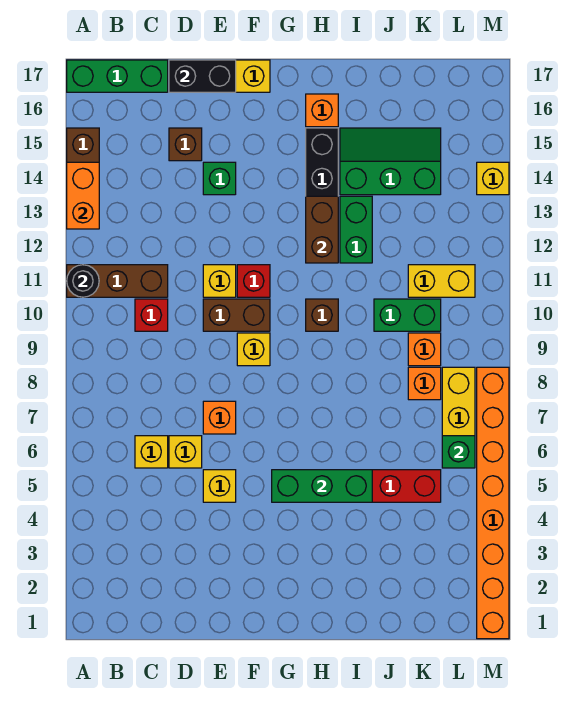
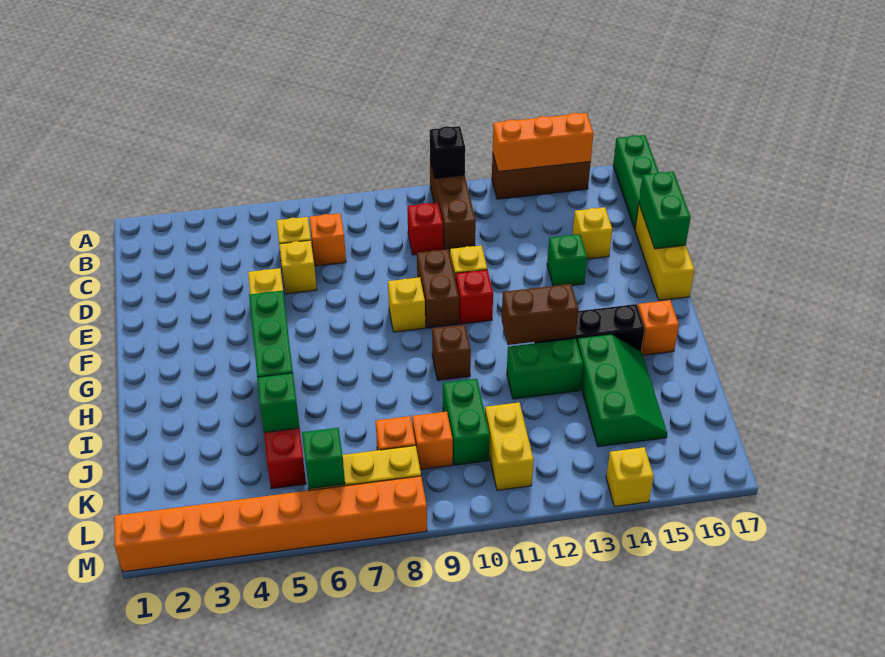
black 1x1 round brick [67,265,99,297] -> black 1x1 brick [430,126,465,178]
orange 1x2 brick [67,162,99,229] -> orange 1x3 brick [493,113,593,172]
brown 1x1 brick [169,128,202,161] -> yellow 1x1 brick [573,207,612,259]
black 1x2 brick [169,60,236,92] -> green 1x2 brick [639,171,691,249]
orange 1x1 brick [203,401,236,434] -> orange 1x1 brick moved to [309,213,346,266]
none -> green 1x1 brick [257,373,299,432]

